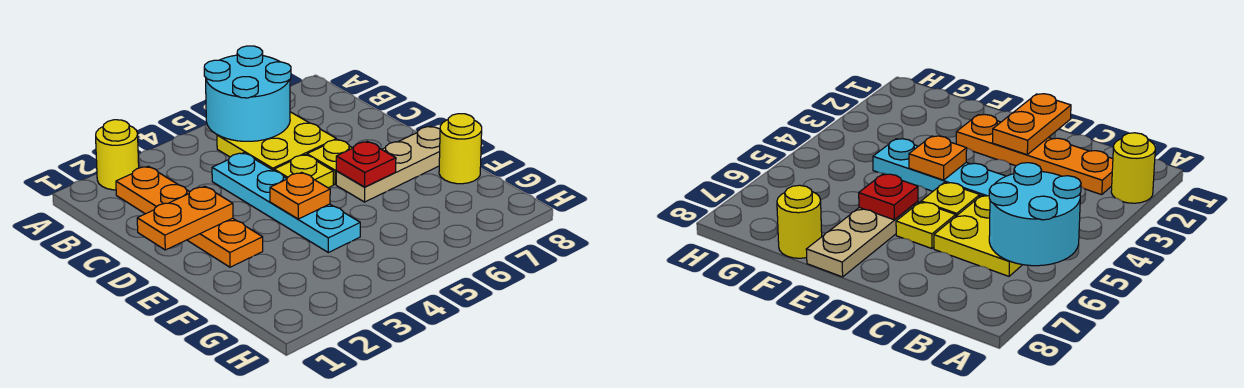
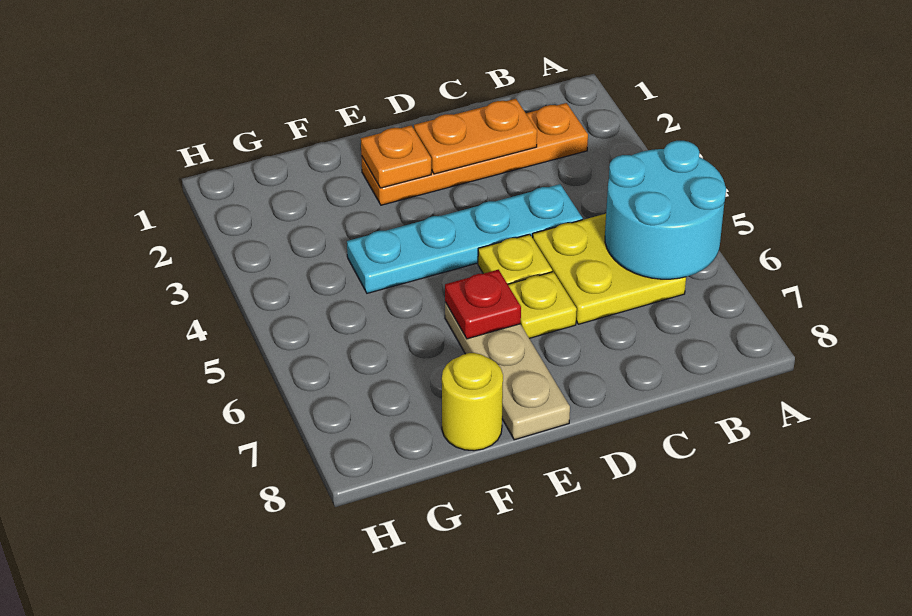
yellow 1x1 round brick [96,120,139,190] -> none
orange 1x2 plate [137,186,233,250] -> orange 1x2 plate turned to [414,99,537,174]
orange 1x1 plate [270,172,330,219] -> orange 1x1 plate moved to [361,126,431,188]

